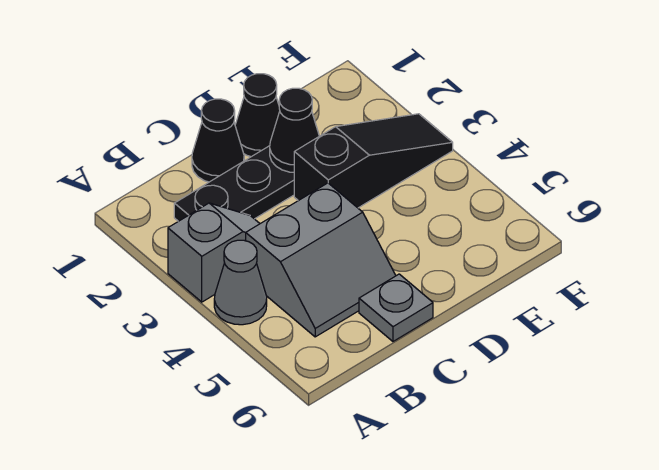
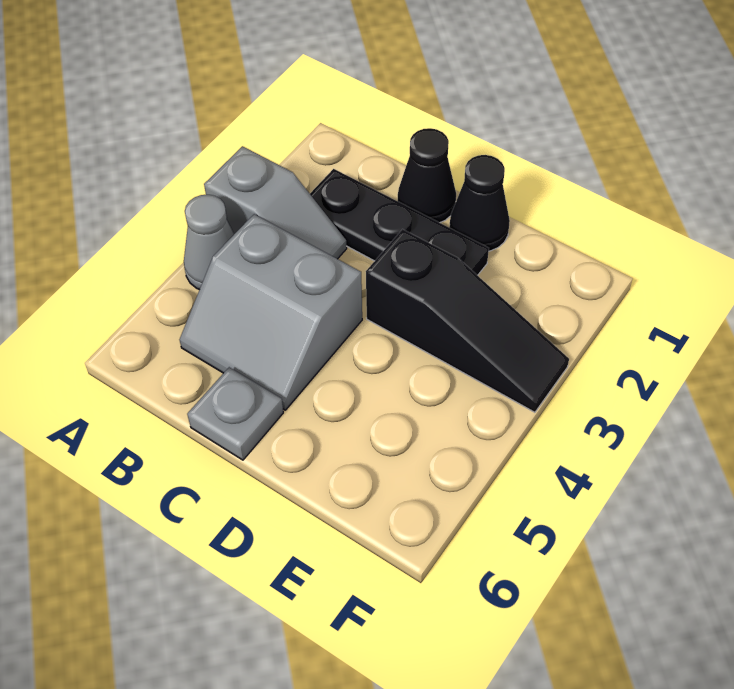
black 1x1 cone [270,88,319,172] -> none

